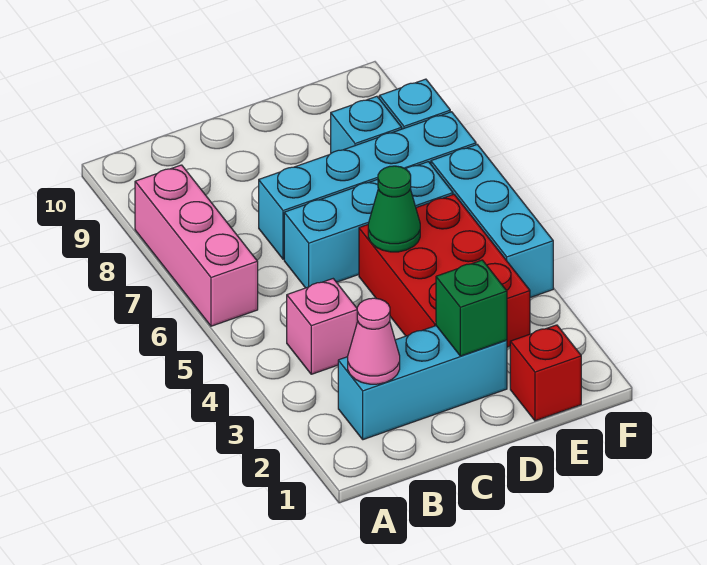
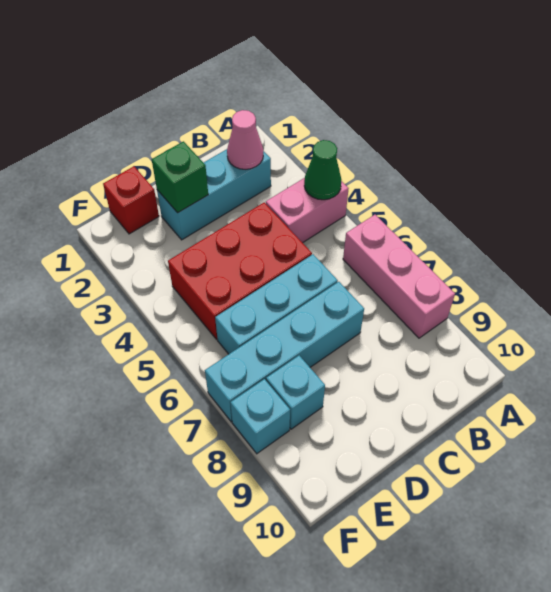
pink 1x1 brick [287,279,358,374] -> pink 1x2 brick [266,178,349,243]
red 2x3 brick [359,194,530,347] -> red 2x3 brick turned to [168,202,312,339]
green 1x1 cone [368,166,420,252] -> green 1x1 cone moved to [304,140,341,200]
cyan 1x3 brick [431,145,553,298] -> none

